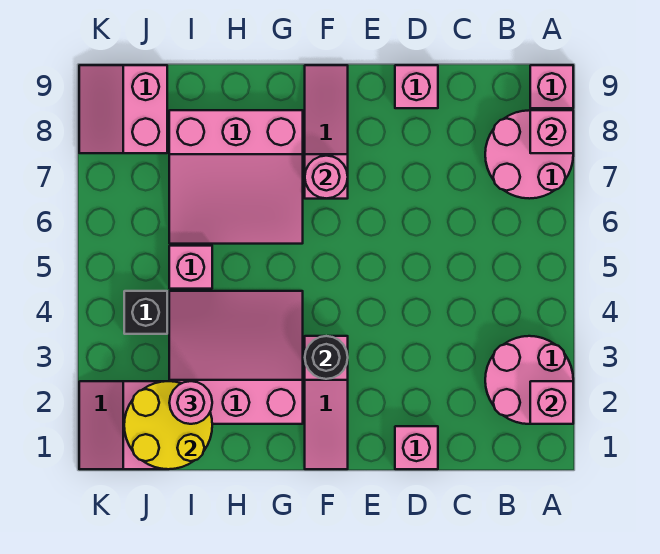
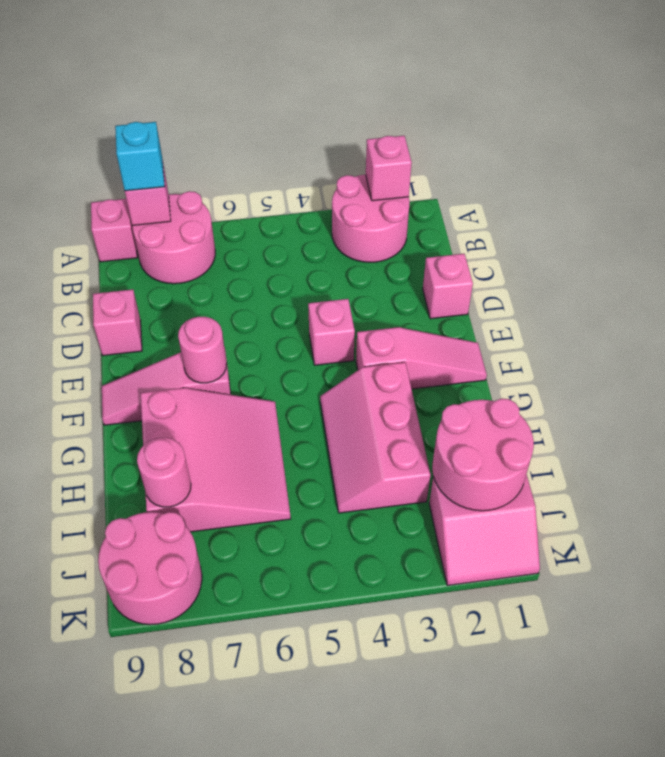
none -> cyan 1x1 brick [115,122,165,191]
black 1x1 round brick [305,336,348,379] -> none
pink 3x3 slope [169,291,303,424] -> pink 2x3 slope [320,362,431,513]
yellow 2x2 round brick [124,381,212,469] -> pink 2x2 round brick [432,399,534,511]
pink 1x1 round brick [169,381,212,424] -> pink 1x1 round brick moved to [137,438,191,507]
pink 1x1 brick [169,246,212,289] -> pink 1x1 brick moved to [308,299,355,365]
black 1x1 brick [124,291,167,334] -> none
pink 2x2 slope [79,65,167,153] -> pink 2x2 round brick [98,512,202,625]

